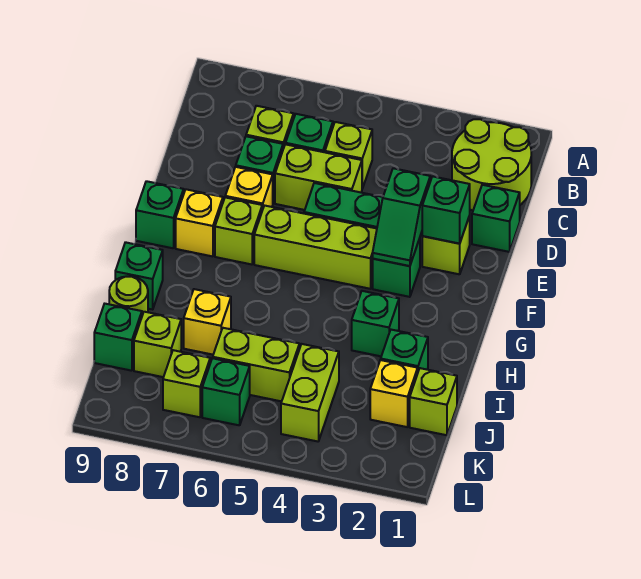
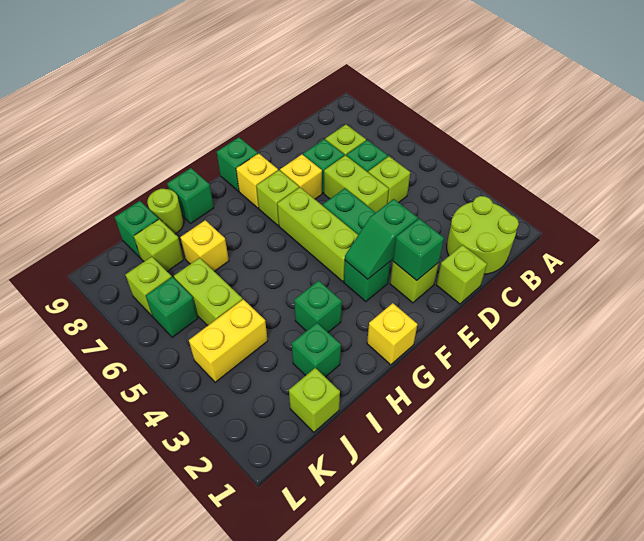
green 1x1 brick [472,185,520,252] -> lime 1x1 brick [436,245,487,304]
yellow 1x1 brick [370,360,418,427] -> yellow 1x1 brick moved to [367,303,417,365]
lime 1x2 brick [281,344,339,441] -> yellow 1x2 brick [189,299,268,382]

